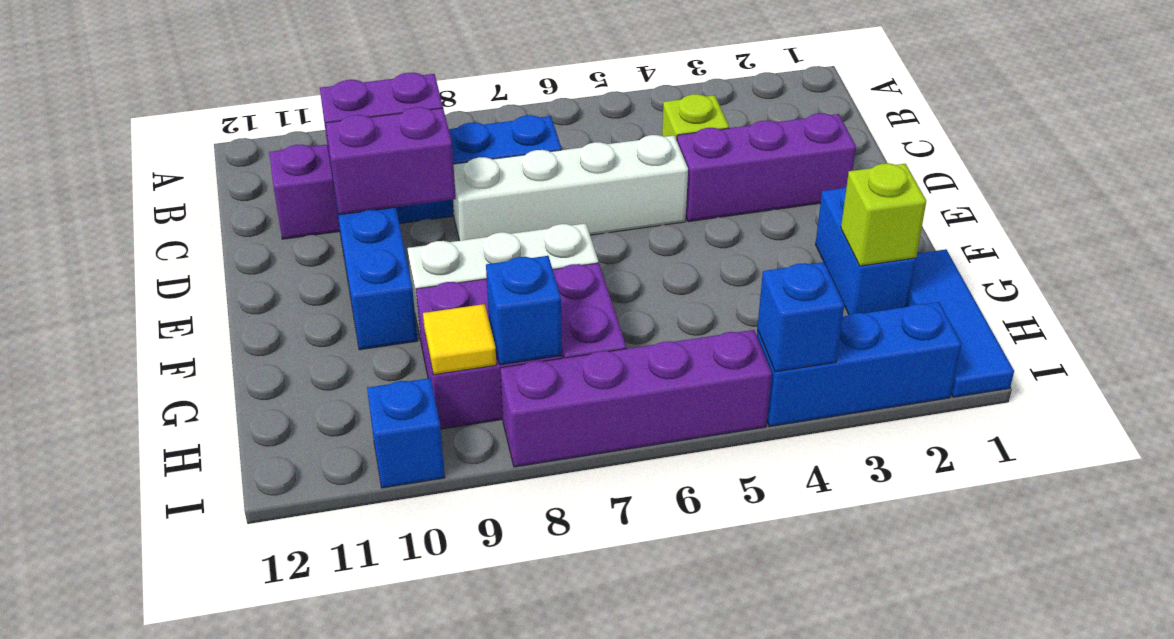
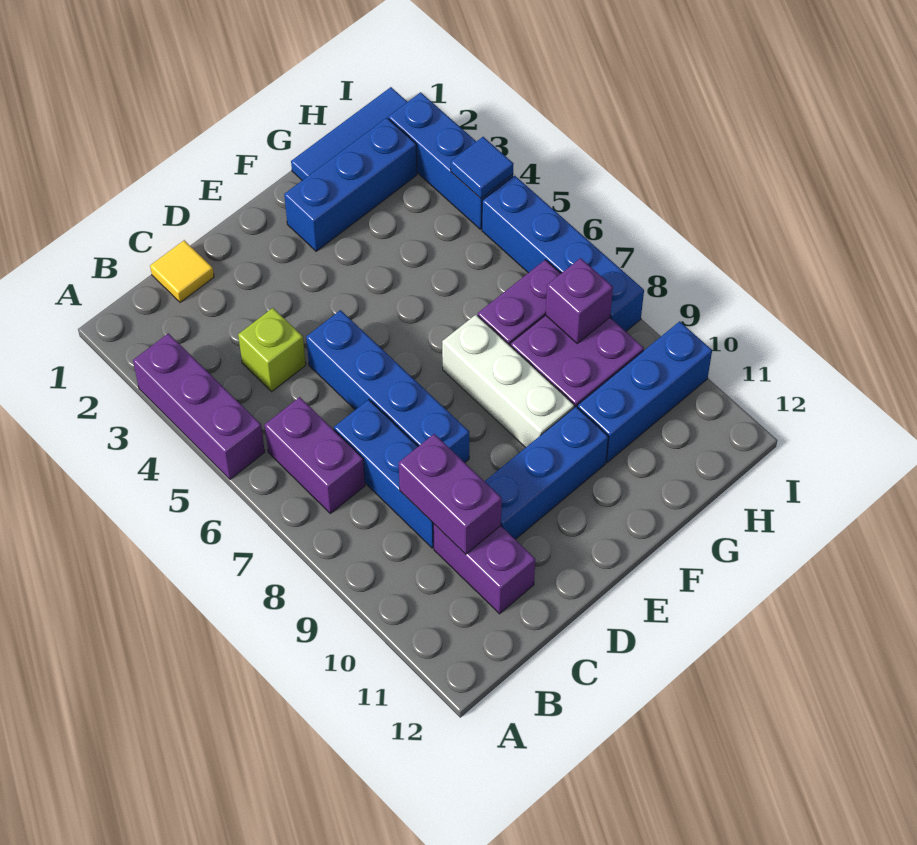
purple 1x3 brick [677,113,856,222] -> purple 1x3 brick moved to [133,333,265,479]
white 1x4 brick [453,135,688,241] -> blue 1x4 brick [306,310,469,462]
purple 1x2 brick [326,107,456,215] -> purple 1x2 brick moved to [265,397,365,513]
blue 1x2 brick [815,187,916,315] -> blue 1x3 brick [284,118,417,251]
lime 1x1 brick [841,163,926,266] -> none
blue 1x1 brick [486,256,562,365] -> purple 1x1 brick [546,258,613,343]
yellow 1x1 tile [423,304,496,375] -> yellow 1x1 tile moved to [150,240,214,302]
blue 1x1 brick [757,262,844,372] -> blue 1x1 tile [451,137,513,198]
purple 1x4 brick [500,330,772,467] -> blue 1x4 brick [482,176,644,331]
blue 1x1 brick [367,378,445,488] -> blue 1x3 brick [577,321,712,462]

